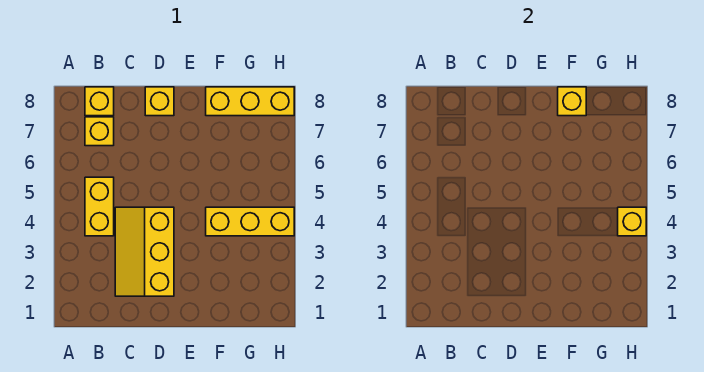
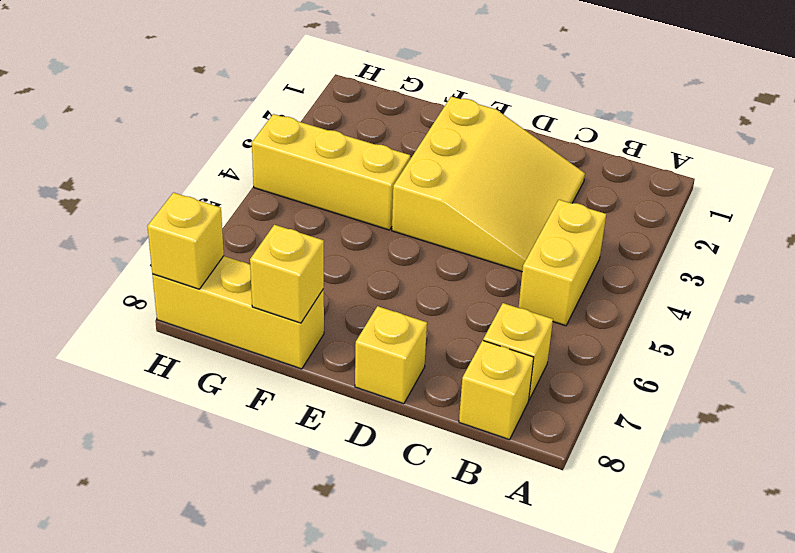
yellow 2x3 slope [115,207,174,296] -> yellow 3x3 slope [392,96,585,272]
yellow 1x1 brick [618,207,646,236] -> yellow 1x1 brick moved to [147,193,224,289]

